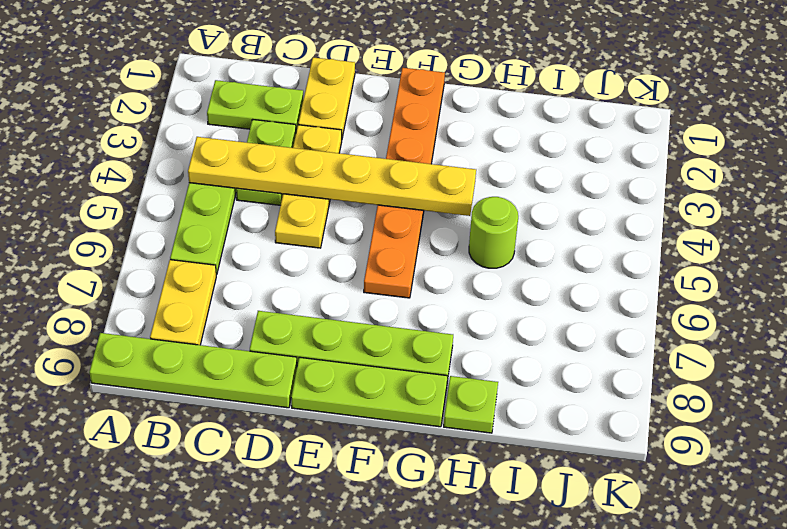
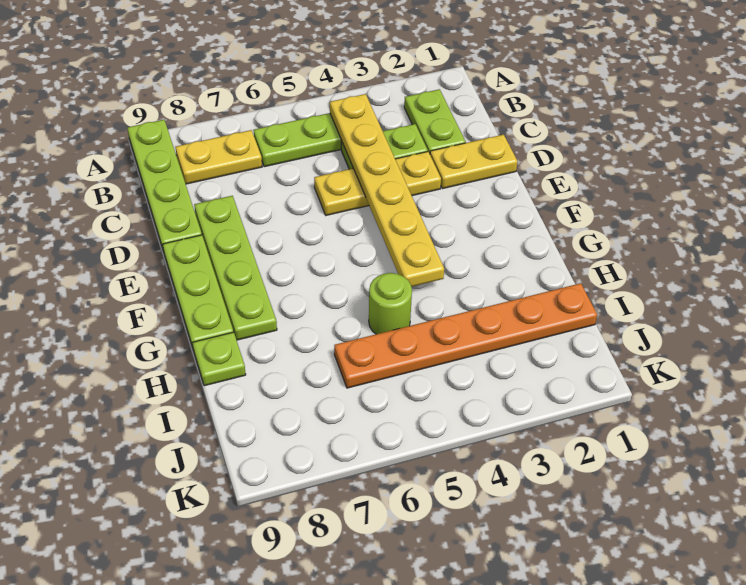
orange 1x6 plate [364,68,445,298] -> orange 1x6 plate moved to [334,283,597,388]

